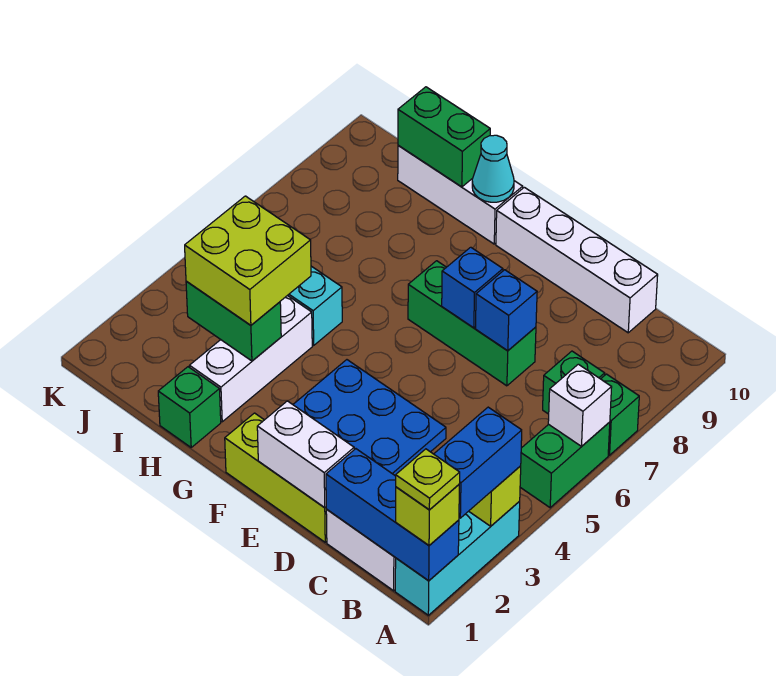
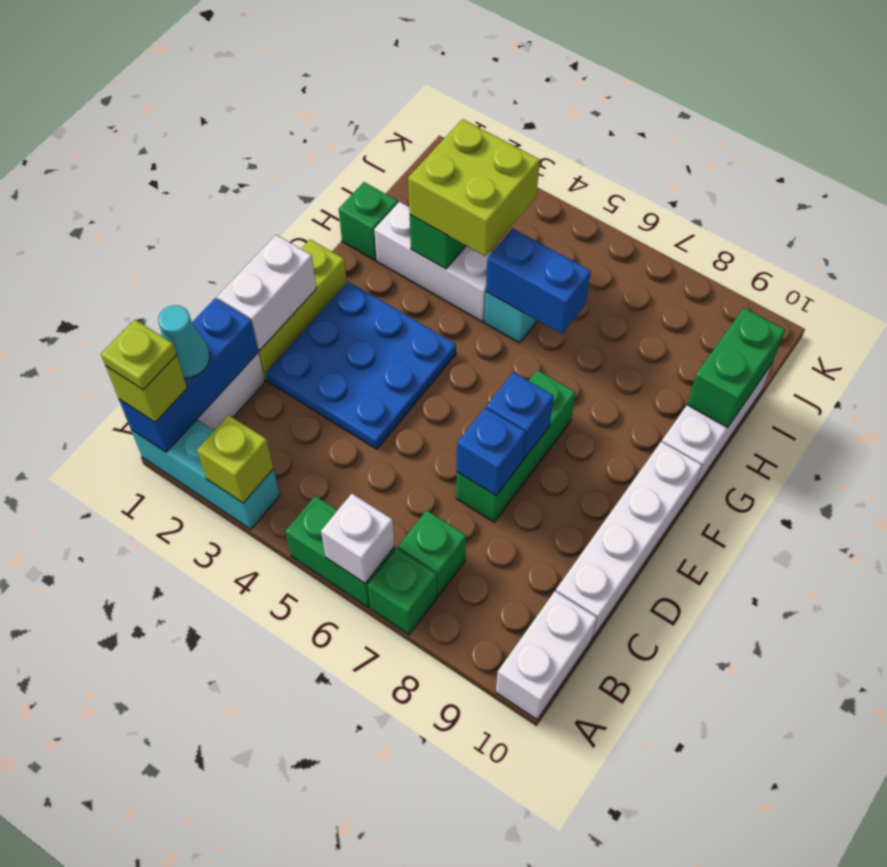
blue 1x2 brick [434,407,522,518] -> blue 1x2 brick moved to [486,228,591,334]
none -> white 1x2 brick [496,591,597,719]
cyan 1x1 cone [472,135,514,202] -> cyan 1x1 cone moved to [158,305,210,378]

